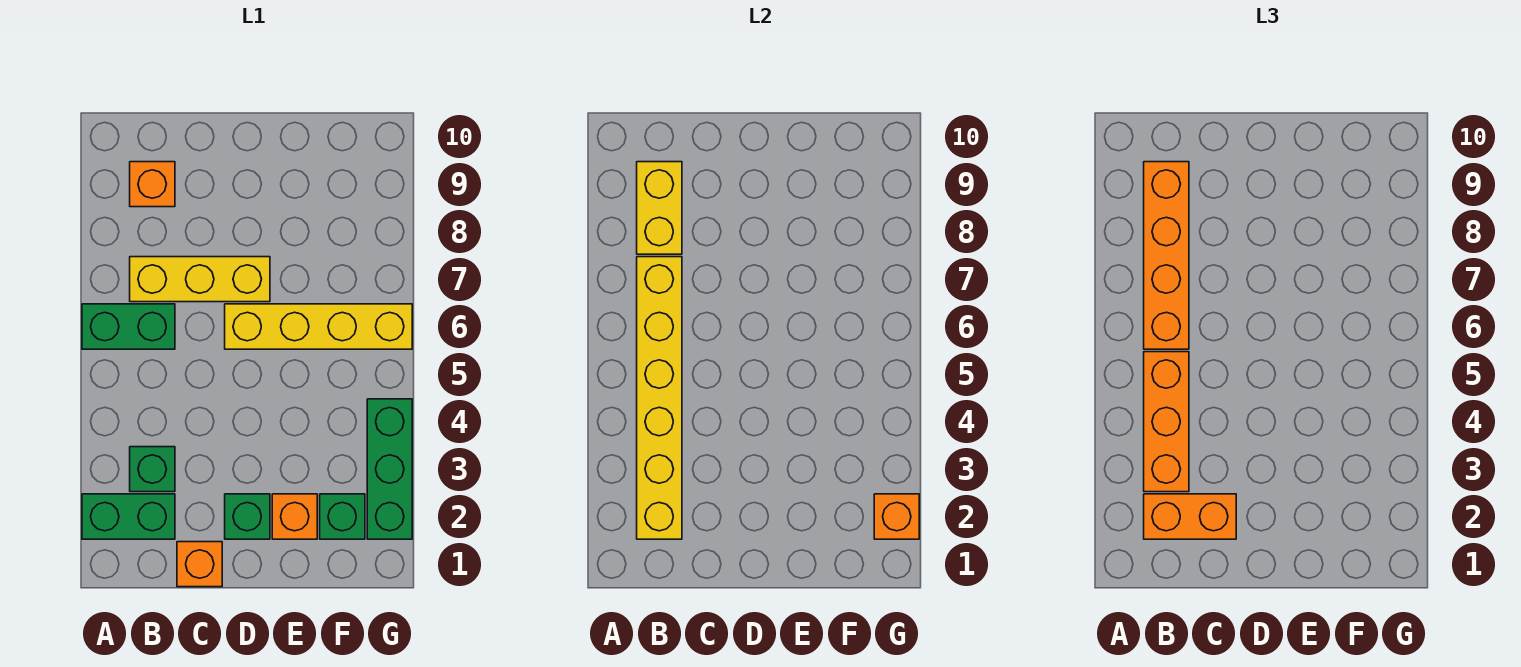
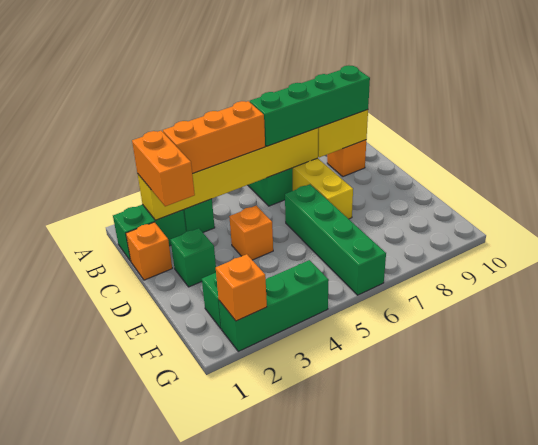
green 1x2 brick [82,494,175,539] -> green 1x2 brick turned to [113,204,186,261]
orange 1x4 brick [1144,162,1189,349] -> green 1x4 brick [250,65,370,146]
yellow 1x4 brick [225,304,412,349] -> green 1x4 brick [285,184,386,295]
orange 1x1 brick [272,494,317,539] -> orange 1x1 brick moved to [229,206,273,260]

